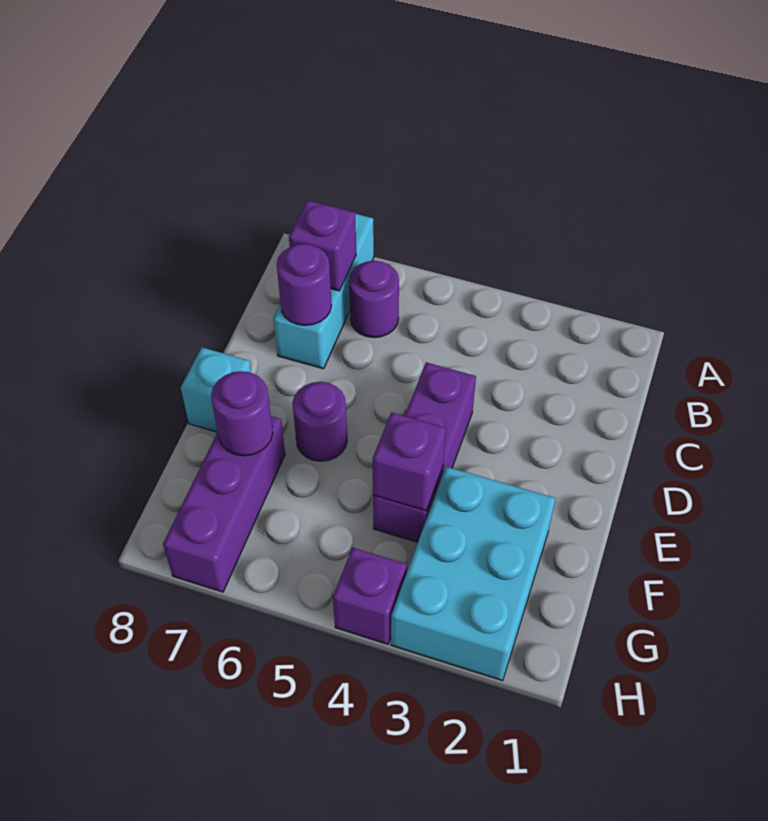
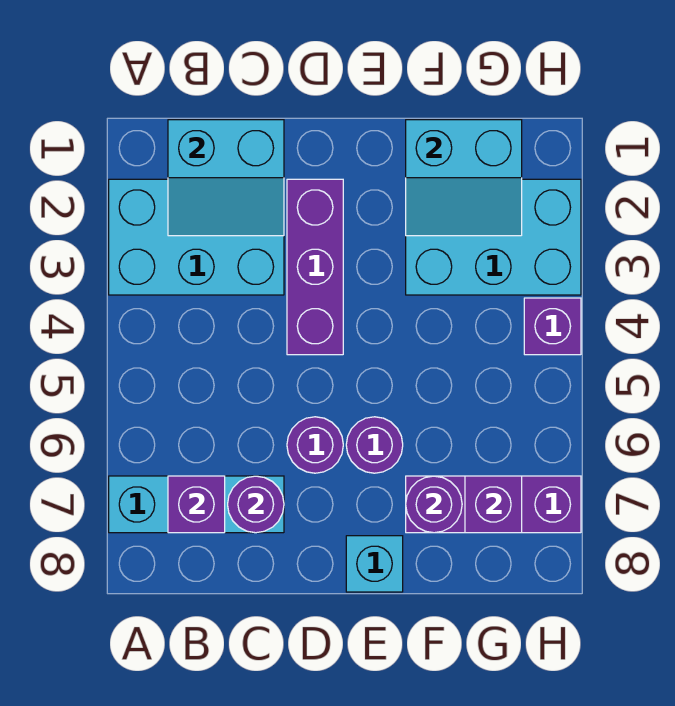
none -> cyan 2x3 brick [109,179,284,295]
none -> cyan 2x2 slope [168,120,284,236]
purple 1x1 round brick [349,261,399,338] -> purple 1x1 round brick moved to [287,417,343,473]
purple 1x3 brick [373,362,476,542] -> purple 1x3 brick turned to [287,179,343,355]
none -> cyan 2x2 slope [406,120,522,236]
purple 1x1 brick [373,412,446,511] -> purple 1x1 brick moved to [465,476,522,533]

